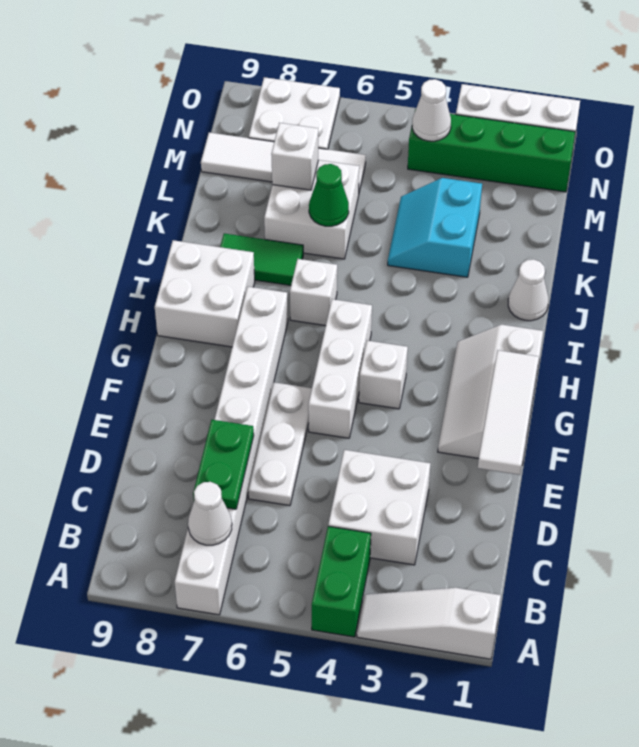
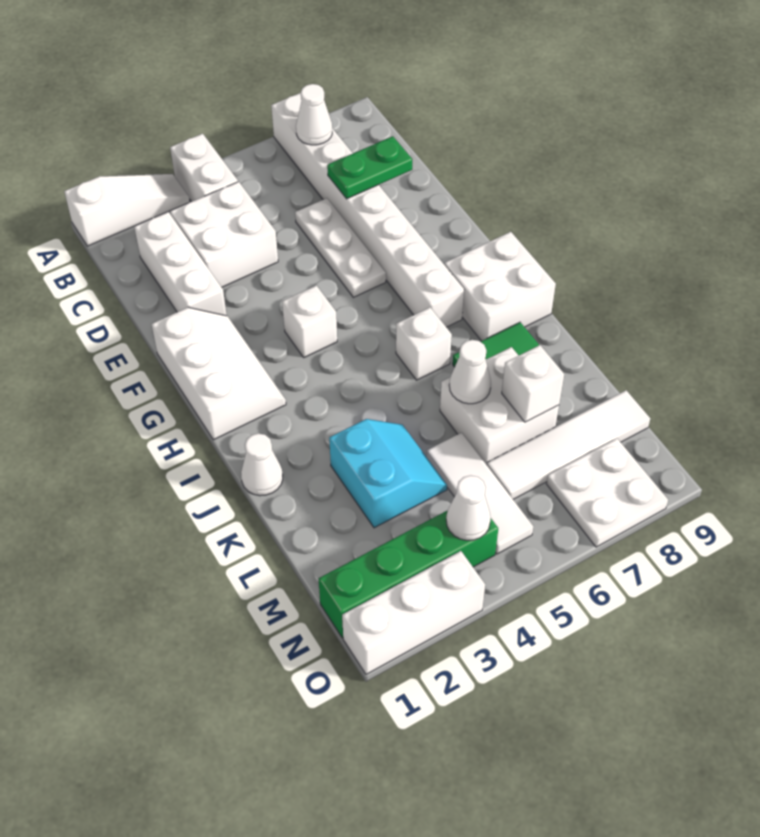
green 1x2 brick [312,526,371,637] -> white 1x2 brick [170,134,238,202]
green 1x2 plate [193,420,254,509] -> green 1x2 plate turned to [327,136,412,199]
white 1x3 tile [478,350,539,475] -> white 1x3 tile moved to [427,433,533,554]
white 1x3 brick [308,299,372,438] -> white 1x3 brick moved to [134,212,227,316]
green 1x1 cone [309,164,349,226] -> white 1x1 cone [449,340,491,404]

